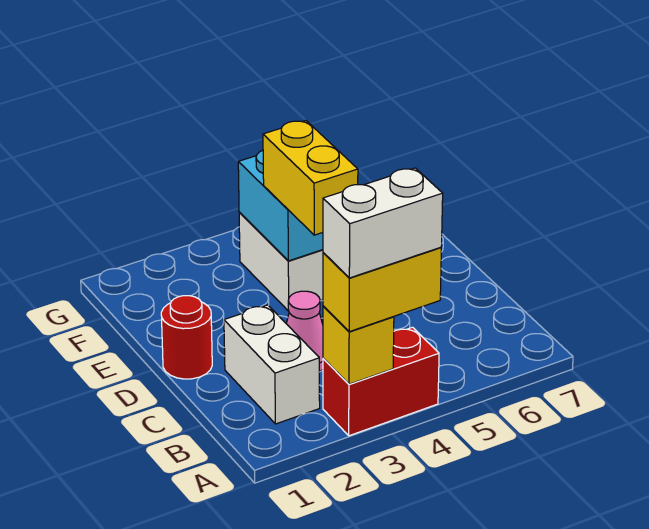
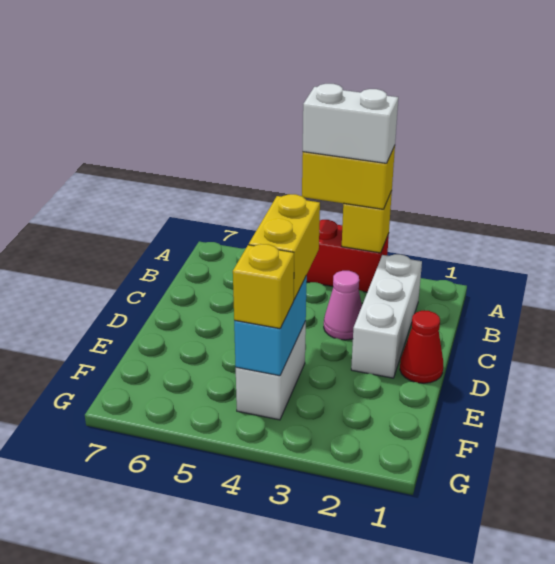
white 1x2 brick [224,305,320,424] -> white 1x3 brick [351,254,422,378]
red 1x1 round brick [161,296,212,379] -> red 1x1 cone [400,311,443,383]
none -> yellow 1x1 brick [233,244,294,329]

